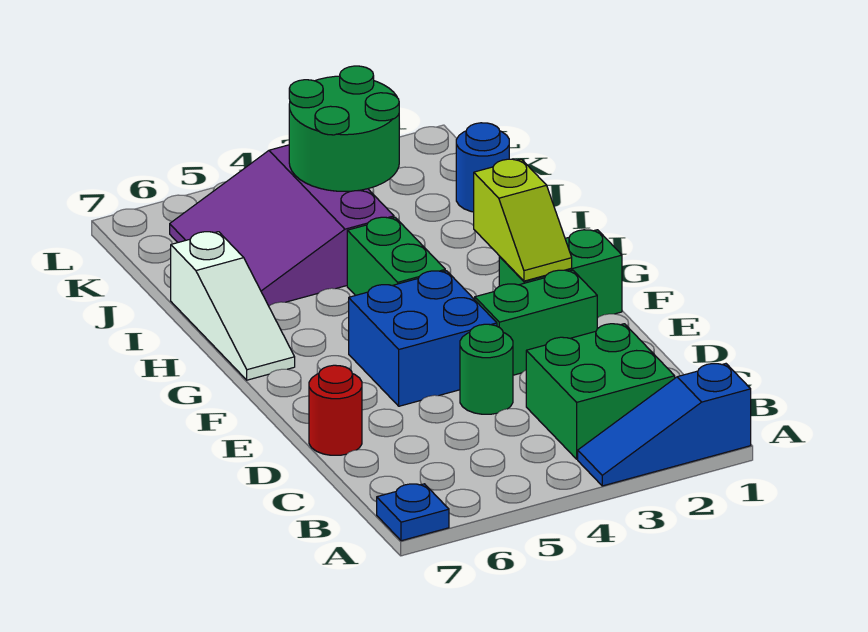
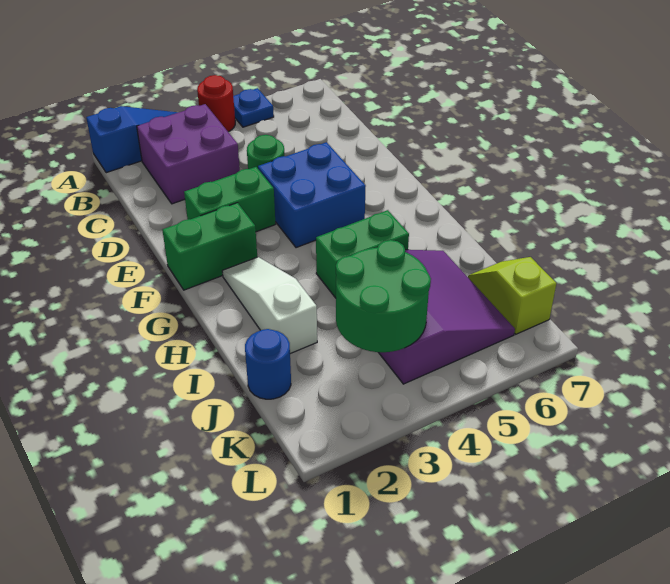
blue 1x1 plate [377,484,449,541] -> blue 1x1 plate moved to [233,88,274,127]
green 2x2 brick [526,324,675,459] -> purple 2x2 brick [137,104,240,204]
red 1x1 round brick [309,365,362,455] -> red 1x1 round brick moved to [197,75,235,132]
lime 1x2 slope [474,159,572,281] -> lime 1x2 slope moved to [468,257,557,334]
green 1x2 brick [347,217,445,296] -> green 1x2 brick turned to [316,210,409,298]
white 1x3 slope [171,232,295,380] -> white 1x3 slope moved to [222,257,317,354]

